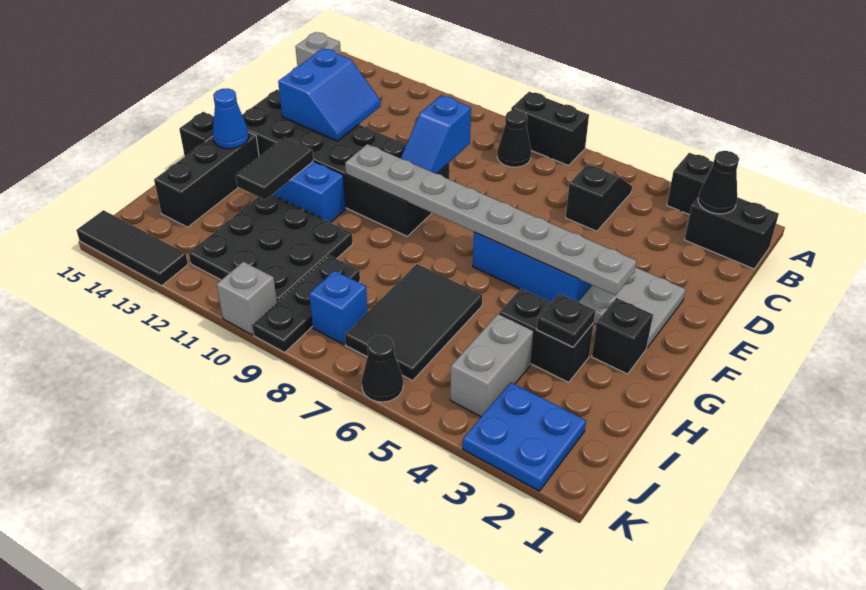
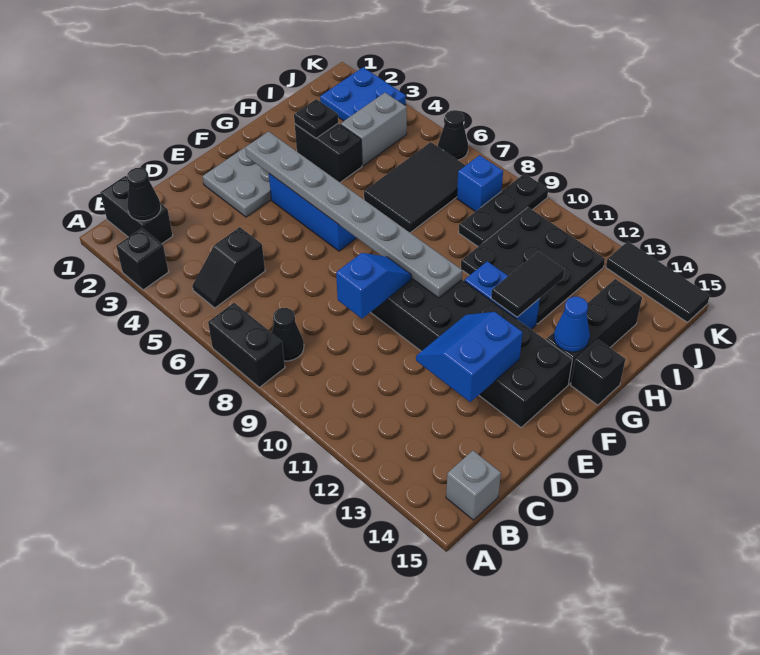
black 1x1 brick [592,298,653,374] -> none
grey 1x1 brick [217,262,277,335] -> none

